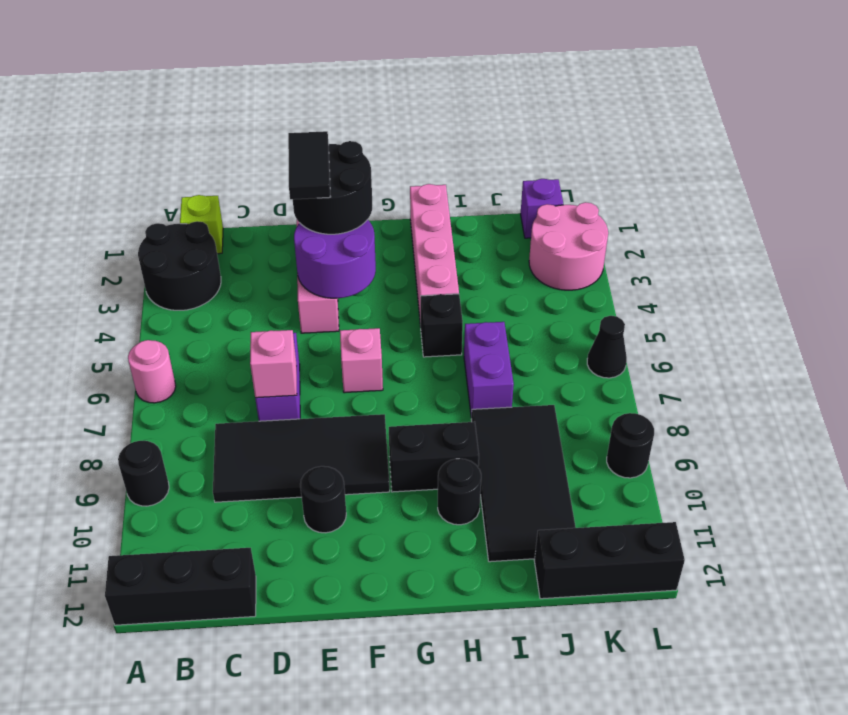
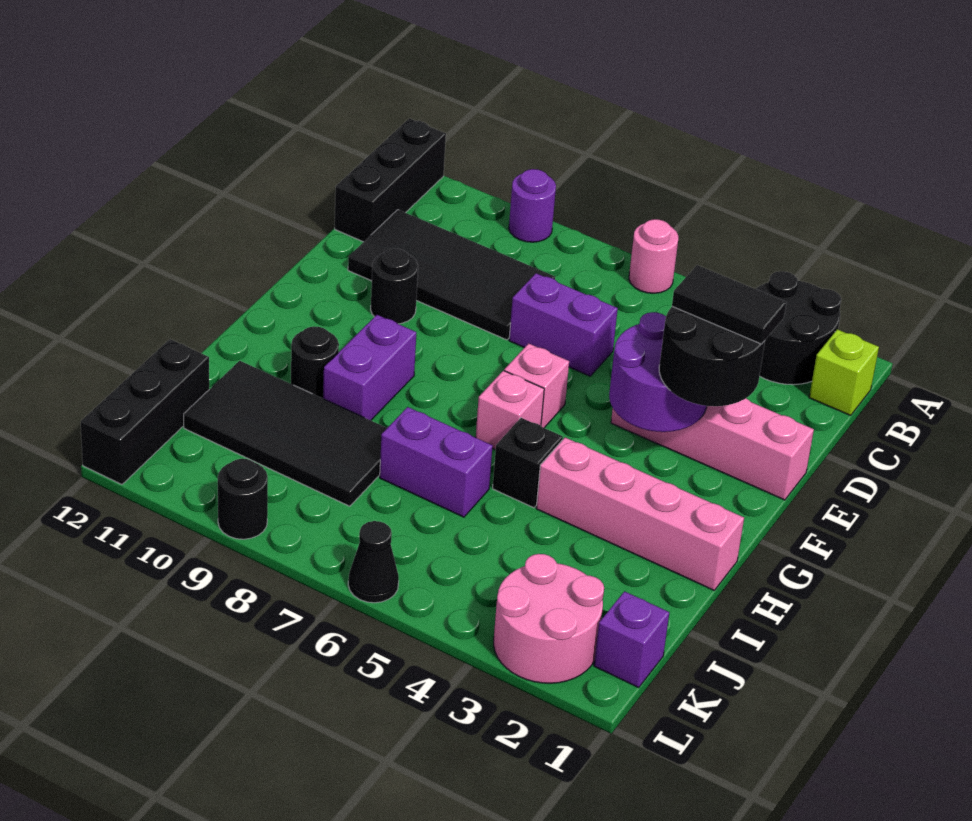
black 1x1 round brick [118,441,169,506] -> purple 1x1 round brick [509,169,556,242]
black 2x4 tile [213,414,390,502] -> black 2x4 tile turned to [348,210,555,340]
pink 1x1 brick [250,330,297,398] -> pink 1x1 brick moved to [476,371,544,450]
black 1x2 brick [389,422,479,492] -> purple 1x2 brick [323,315,416,420]

